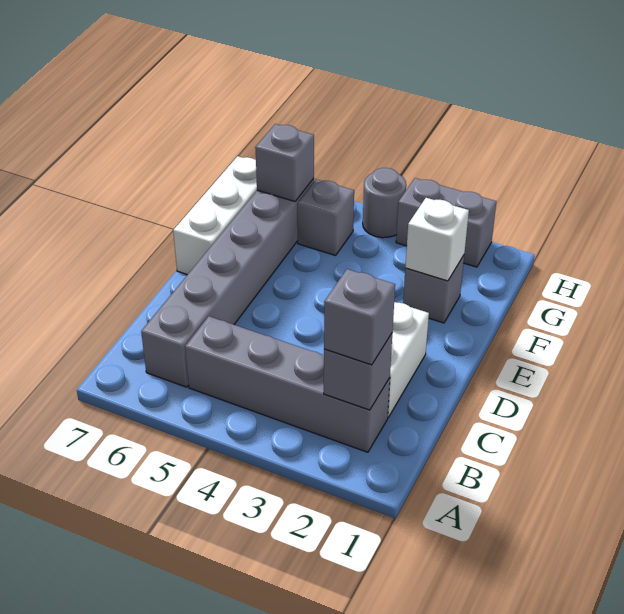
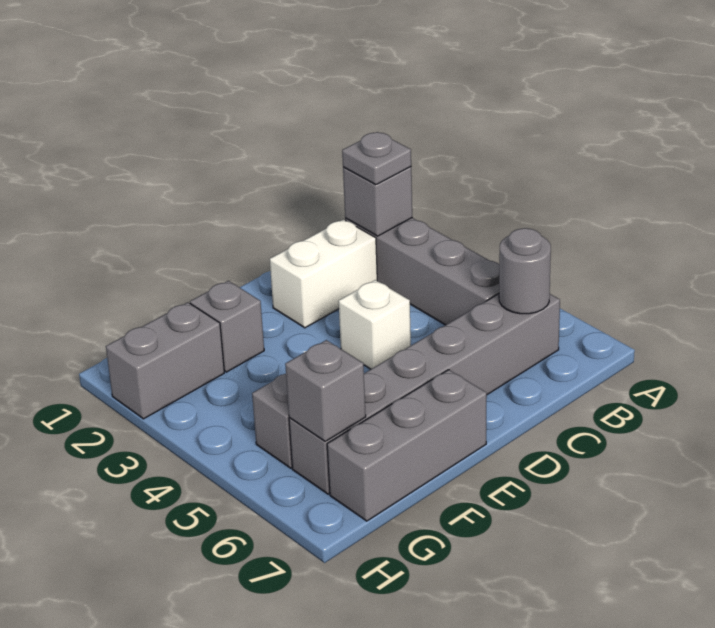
grey 1x1 brick [324,269,395,365] -> grey 1x1 plate [342,132,411,185]
white 1x3 brick [173,156,257,275] -> grey 1x3 brick [327,370,487,521]
white 1x1 brick [405,198,469,281] -> white 1x1 brick moved to [339,280,411,369]
grey 1x2 brick [396,178,496,267] -> grey 1x2 brick turned to [106,302,224,419]
grey 1x1 round brick [363,168,406,238] -> grey 1x1 round brick moved to [499,228,551,314]

